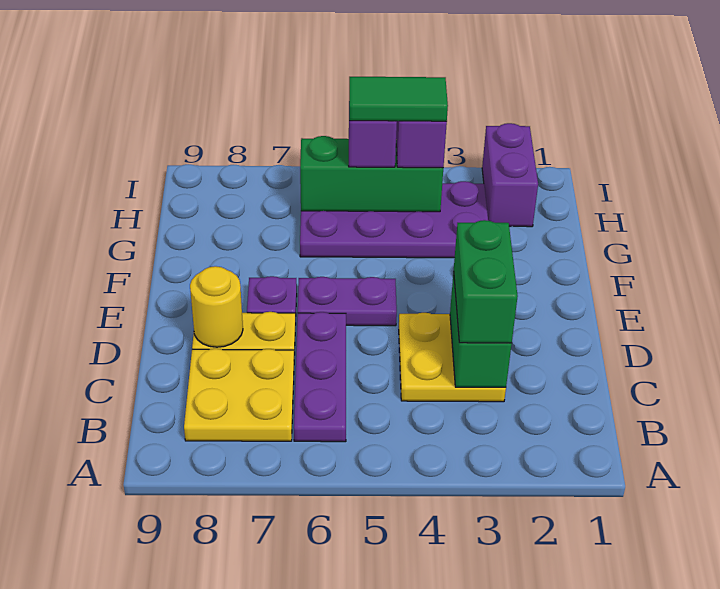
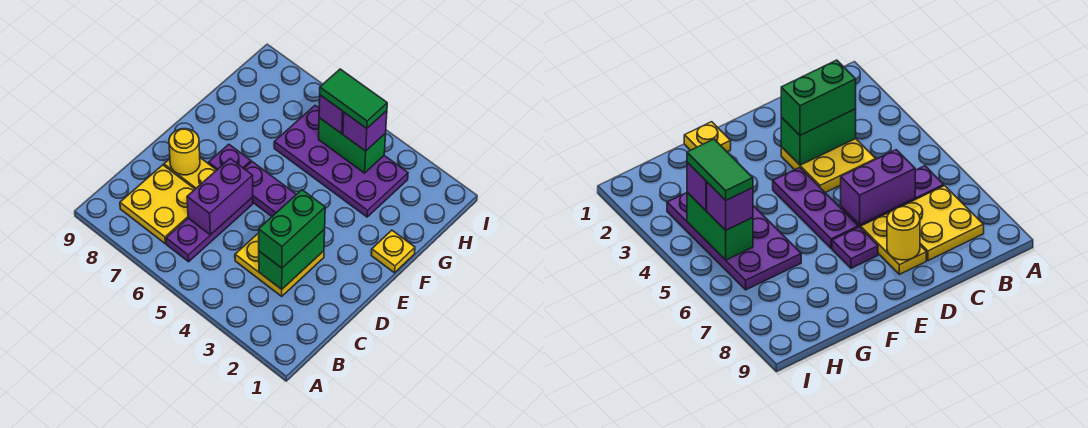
purple 1x2 plate [298,277,397,326] -> purple 1x3 plate [244,162,296,216]
none -> yellow 1x1 plate [371,230,415,273]
purple 1x2 brick [482,123,538,227] -> purple 1x2 brick moved to [187,159,253,235]
green 1x3 brick [300,136,443,212] -> green 1x2 brick [319,118,386,173]

